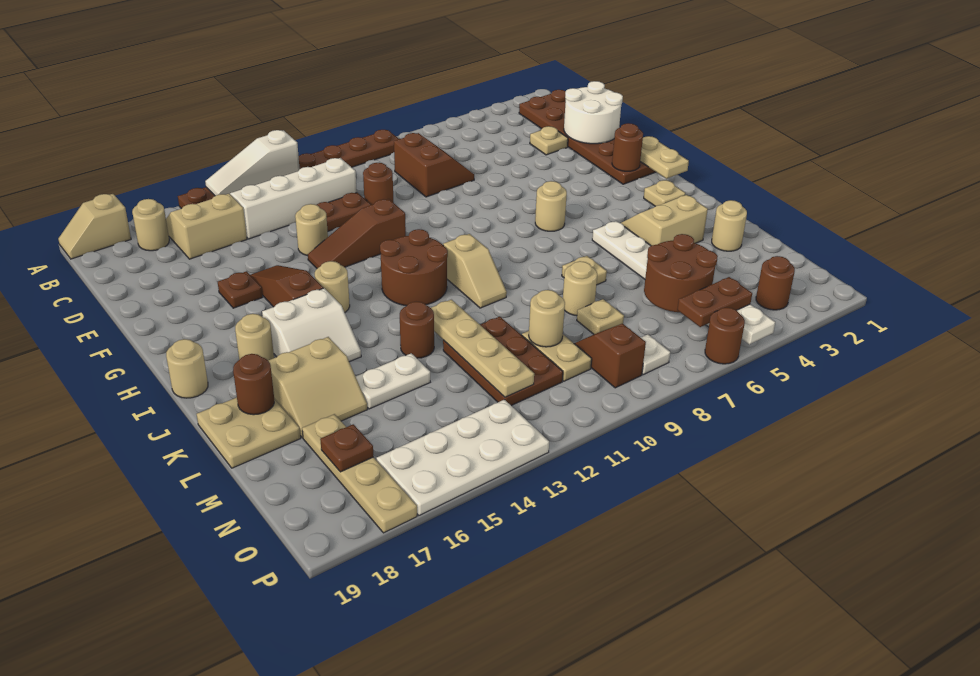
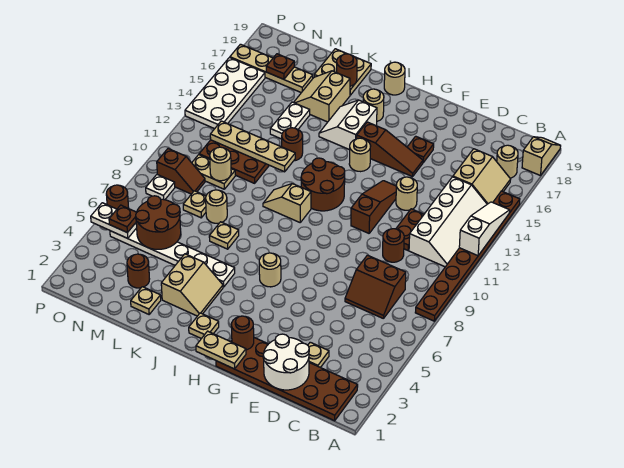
tan 1x1 round brick [712,200,747,251] -> tan 1x1 plate [131,287,161,314]
brown 1x1 round brick [756,256,795,310] -> brown 1x1 round brick moved to [127,254,149,288]
brown 1x2 plate [677,277,752,327] -> brown 1x1 plate [109,205,137,233]

